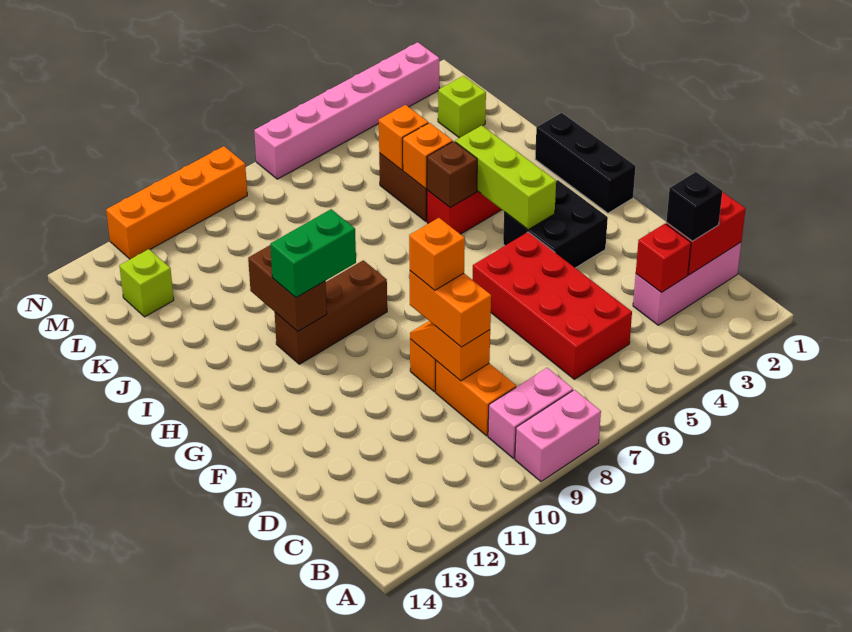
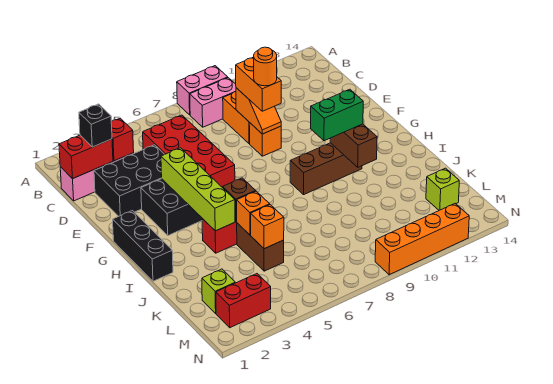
none -> black 2x3 brick [94,145,164,216]
orange 1x1 brick [409,218,465,290] -> orange 1x1 round brick [254,47,277,86]
lime 1x3 brick [455,125,556,229] -> lime 1x4 brick [161,148,235,231]
none -> red 1x2 brick [216,274,271,328]
pink 1x6 brick [254,42,439,179] -> none

